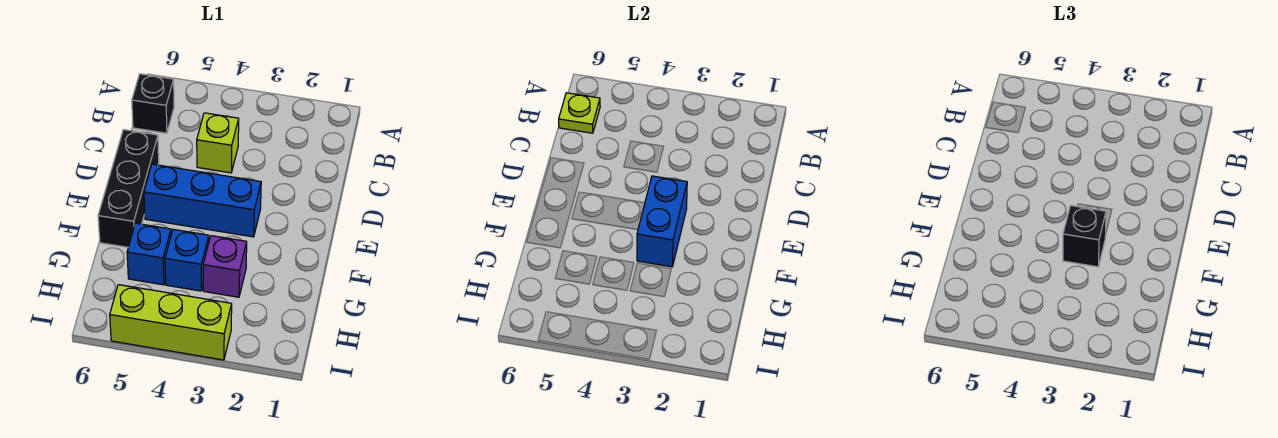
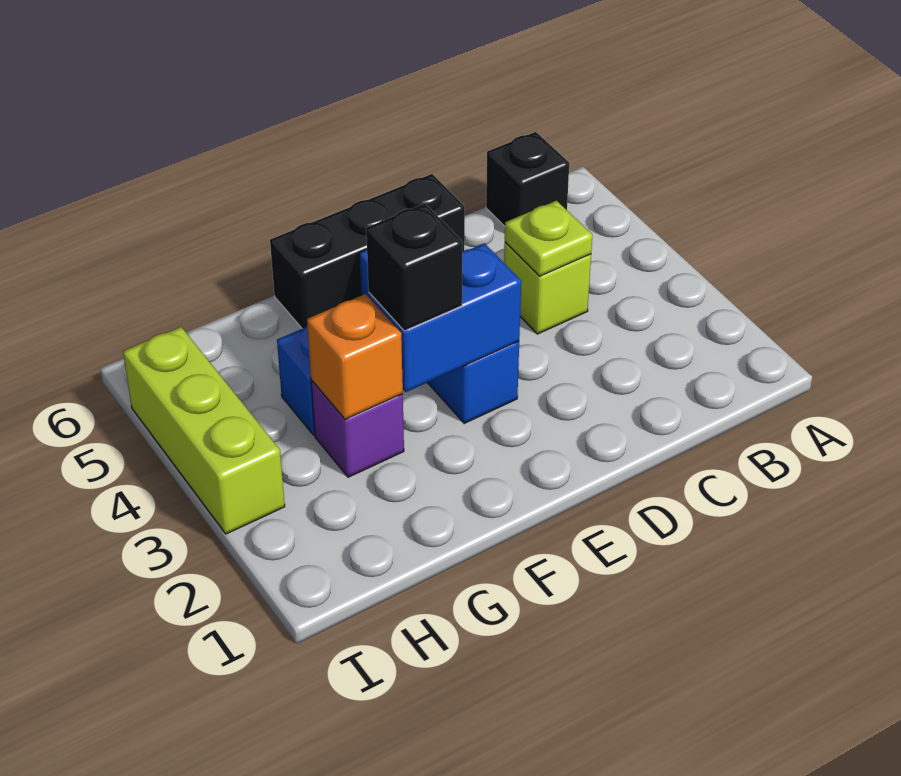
lime 1x1 plate [559,93,600,133] -> lime 1x1 plate moved to [505,201,592,276]
none -> orange 1x1 brick [307,294,403,420]
blue 1x1 brick [127,223,171,285] -> none

